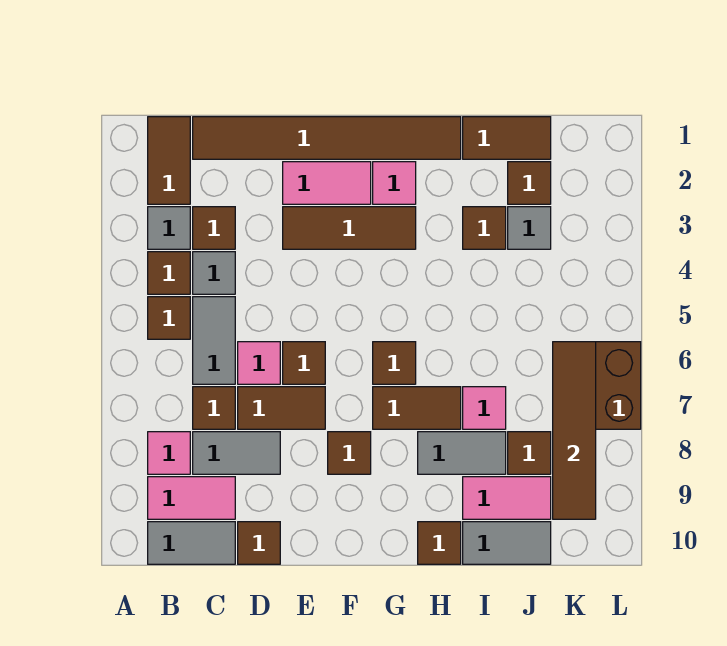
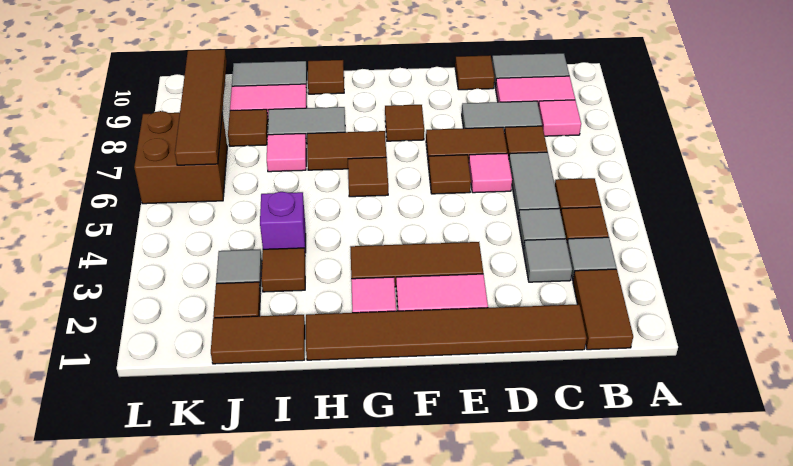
brown 1x1 tile [193,207,235,249] -> grey 1x1 tile [523,239,572,282]
none -> purple 1x1 brick [260,192,306,253]

